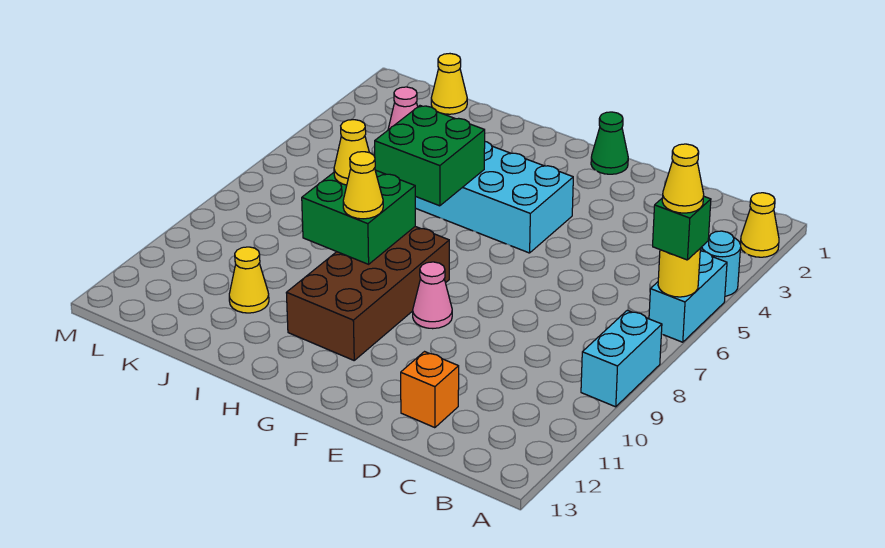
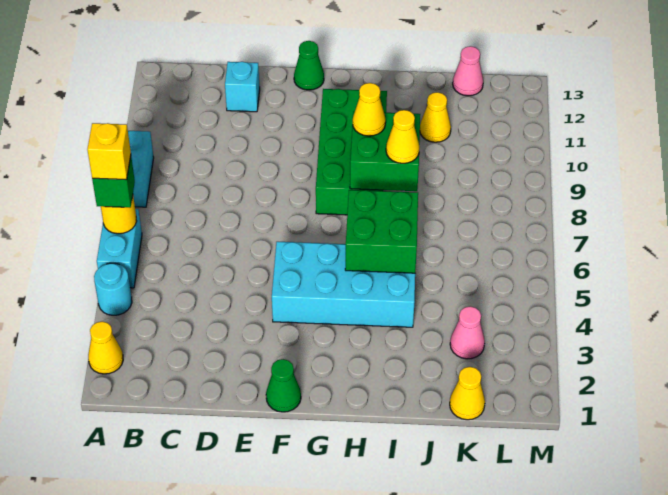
yellow 1x1 cone [662,144,704,213] -> yellow 1x1 brick [87,123,131,180]
orange 1x1 brick [401,352,459,428] -> cyan 1x1 brick [225,62,260,112]
pink 1x1 cone [413,262,452,329] -> pink 1x1 cone moved to [453,46,483,96]
none -> green 1x1 cone [294,41,324,90]
brown 2x4 brick [286,227,449,360] -> green 2x4 brick [316,89,387,215]

